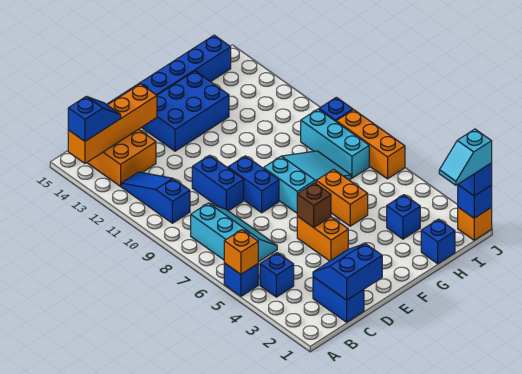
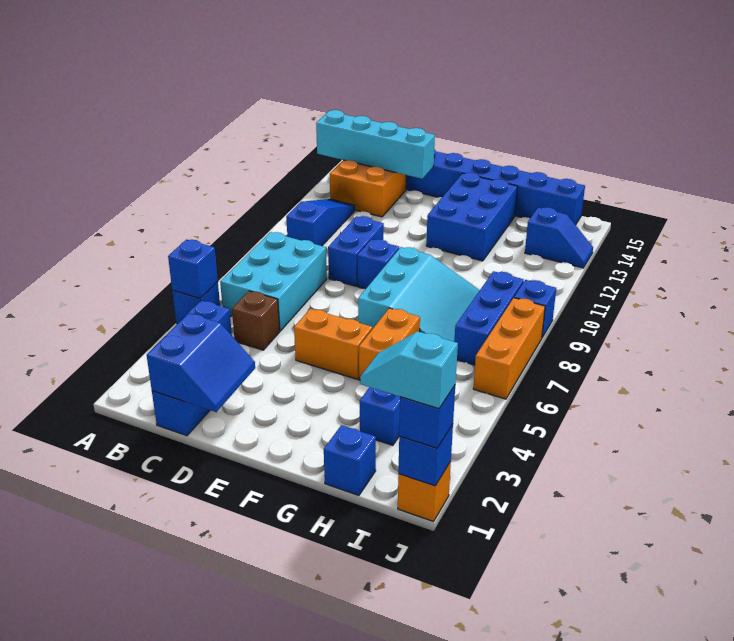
orange 1x1 brick [224,230,258,274] -> blue 1x1 brick [168,240,218,298]
orange 1x4 brick [68,84,157,163] -> cyan 1x4 brick [316,110,435,179]
blue 1x2 slope [68,97,121,141] -> blue 1x2 slope moved to [525,207,593,268]
cyan 2x3 slope [191,203,277,262] -> cyan 2x3 brick [220,232,327,331]
blue 2x2 slope [313,244,382,300] -> blue 2x2 slope turned to [147,313,255,412]
orange 1x2 brick [297,216,348,261] -> orange 1x2 brick turned to [294,309,372,379]
brown 1x1 brick [297,183,331,227] -> brown 1x1 brick moved to [232,291,280,350]
blue 1x2 brick [228,156,279,213] -> blue 1x1 brick [358,239,399,289]
blue 2x3 brick [141,71,229,151] -> blue 2x3 brick turned to [426,173,517,261]
cyan 2x3 slope [264,151,351,213] -> cyan 3x3 slope [358,247,480,342]
cyan 1x3 brick [301,109,369,178] -> blue 1x3 brick [454,271,524,365]

